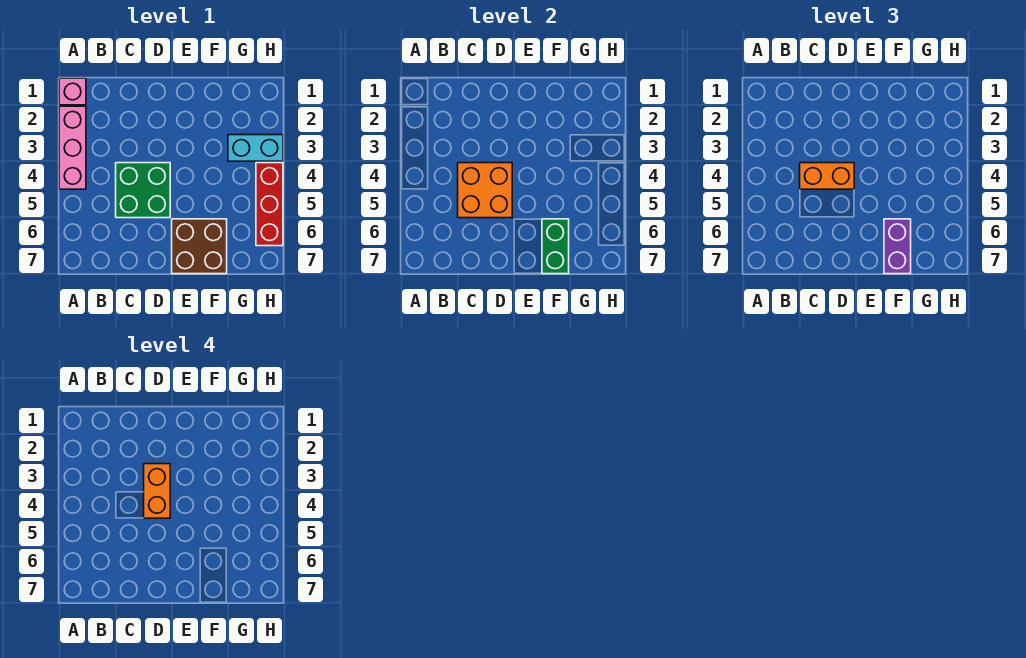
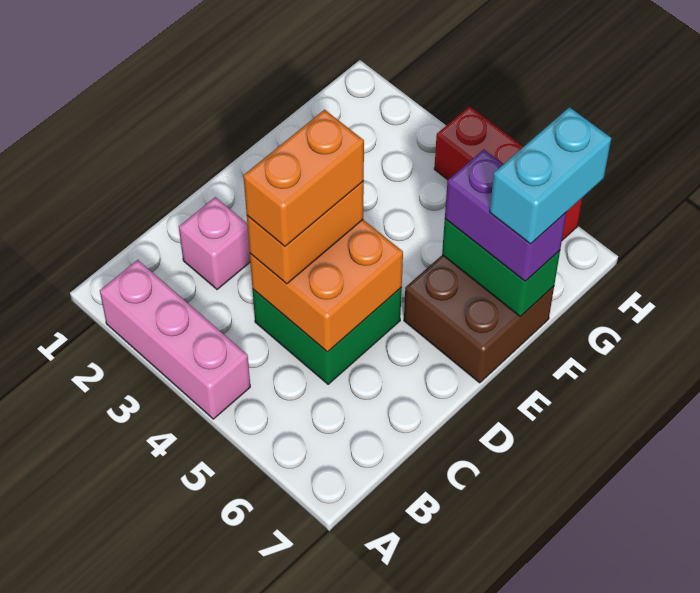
pink 1x1 brick [59,78,86,105] -> pink 1x1 brick moved to [179,197,250,290]
orange 1x2 brick [144,464,170,518] -> orange 1x2 brick turned to [243,110,364,246]
cyan 1x2 brick [228,135,283,161] -> cyan 1x2 brick moved to [490,107,611,244]

